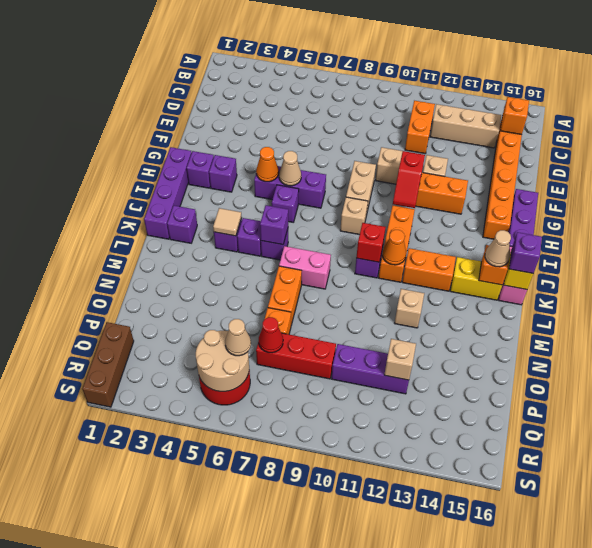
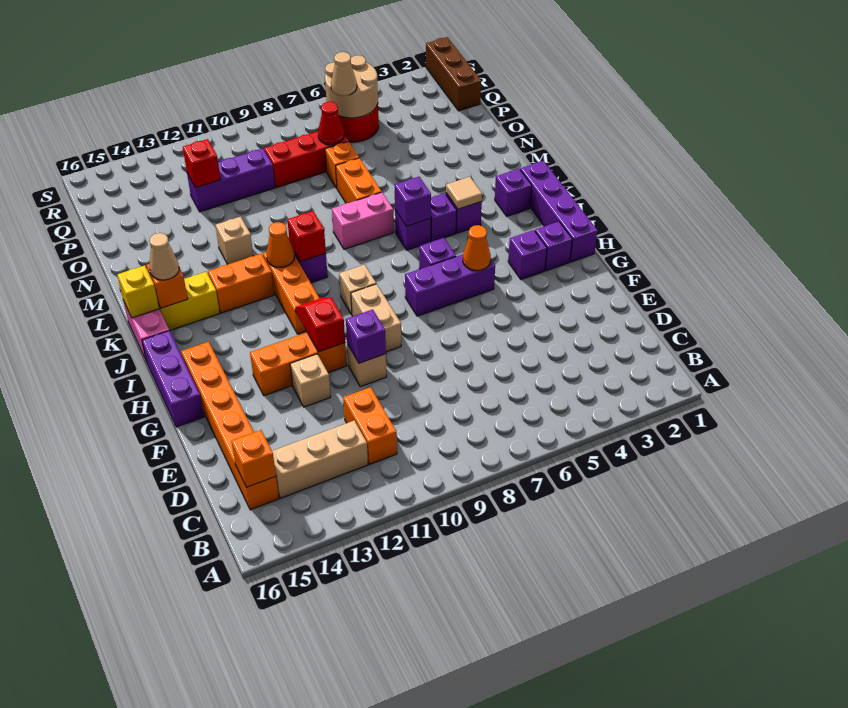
tan 1x1 cone [279,151,301,186] -> none
purple 1x1 brick [509,232,542,273] -> purple 1x1 brick moved to [346,310,386,363]
tan 1x1 brick [384,339,416,380] -> red 1x1 brick [183,139,221,188]

